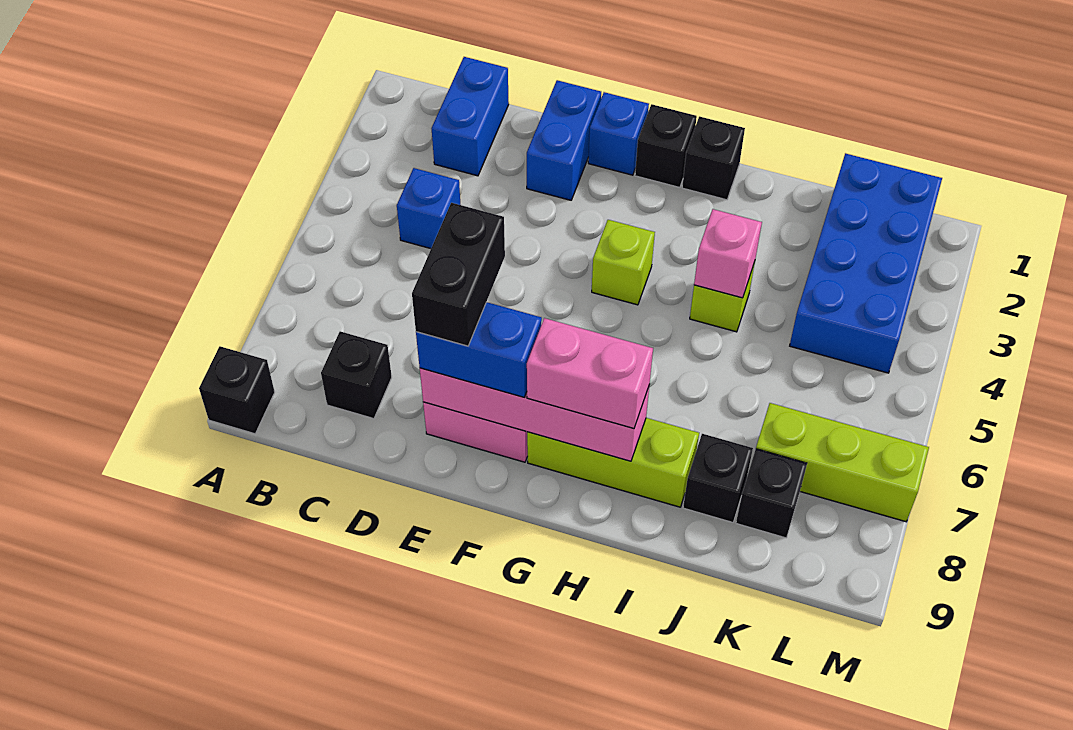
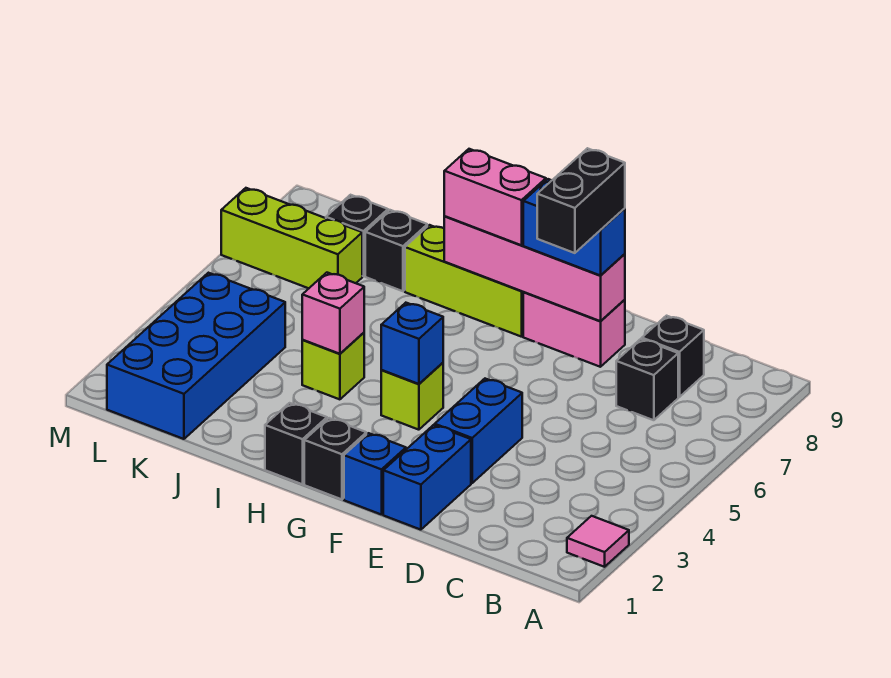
none -> pink 1x1 tile [567,516,629,567]
black 1x1 brick [199,346,275,434] -> black 1x1 brick moved to [616,339,678,420]
blue 1x2 brick [432,57,509,176] -> blue 1x2 brick moved to [435,379,522,483]
blue 1x1 brick [397,168,460,249] -> blue 1x1 brick moved to [381,303,443,384]

